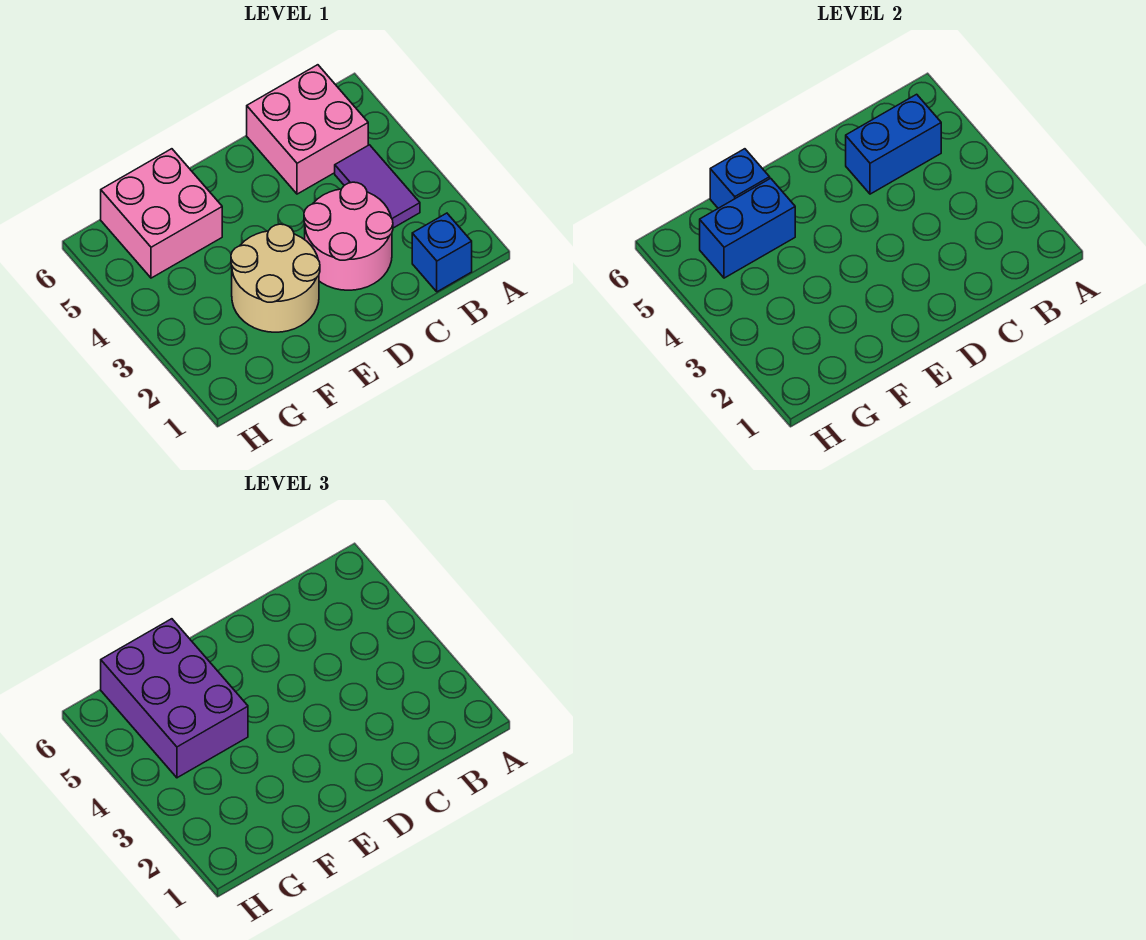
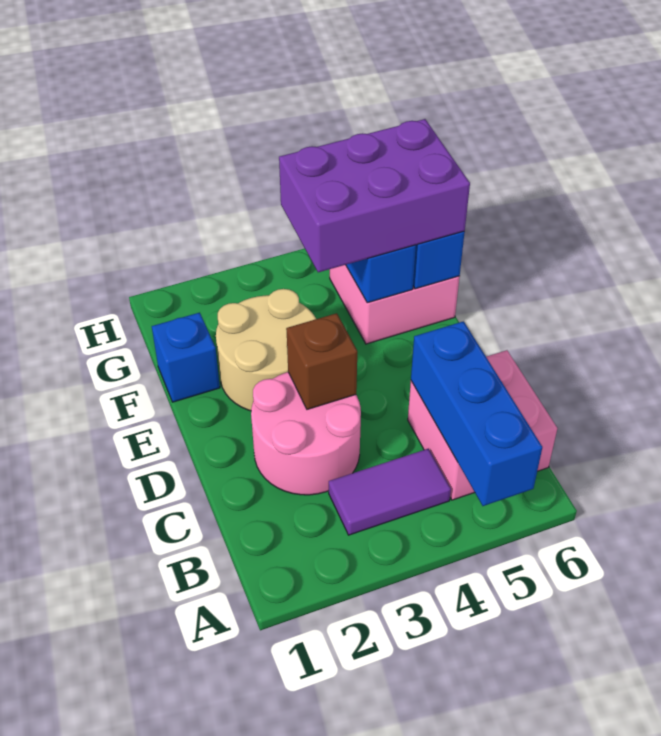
blue 1x1 brick [412,213,472,292] -> blue 1x1 brick moved to [152,313,220,402]
blue 1x2 brick [846,94,941,194] -> blue 1x3 brick [411,321,542,506]
none -> brown 1x1 brick [286,313,357,409]

